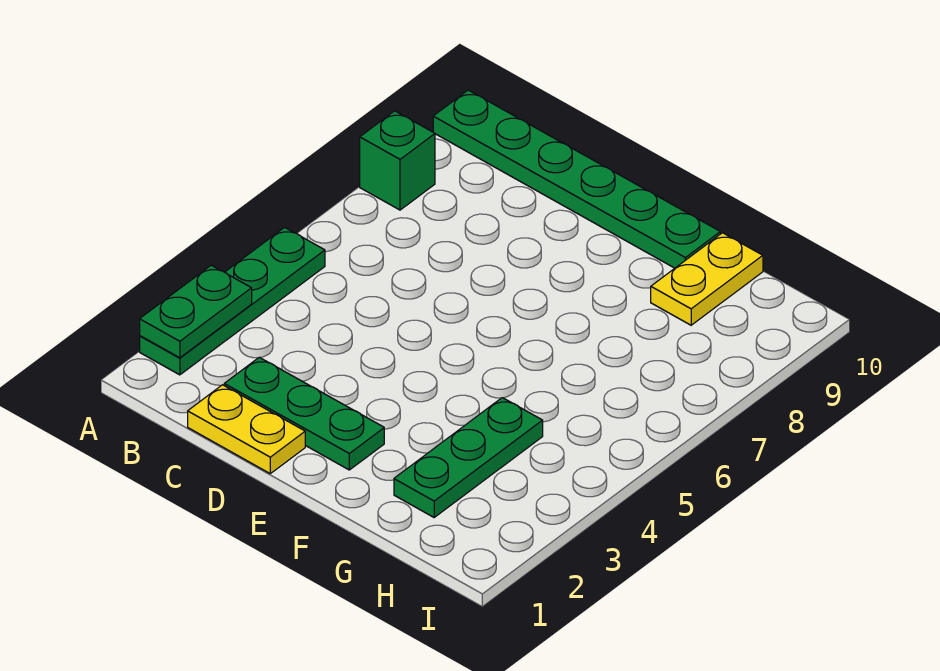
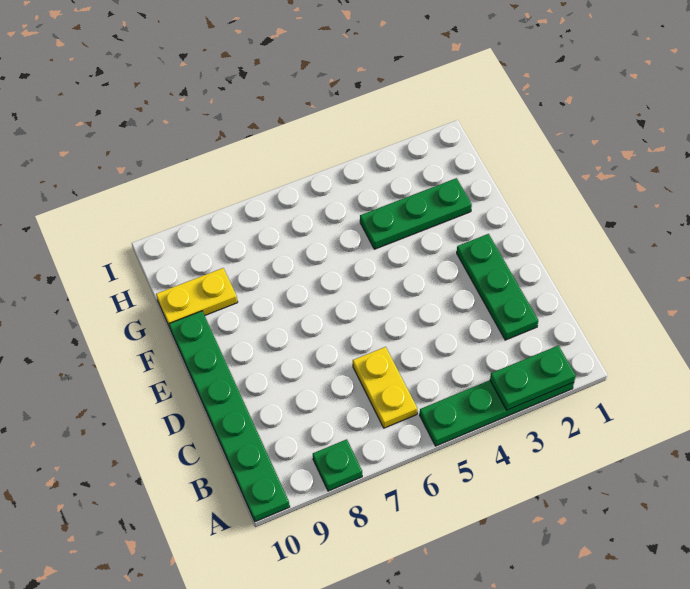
green 1x1 brick [360,111,435,210] -> green 1x1 plate [313,439,362,491]
yellow 1x2 plate [188,385,305,473] -> yellow 1x2 plate moved to [353,347,417,428]

